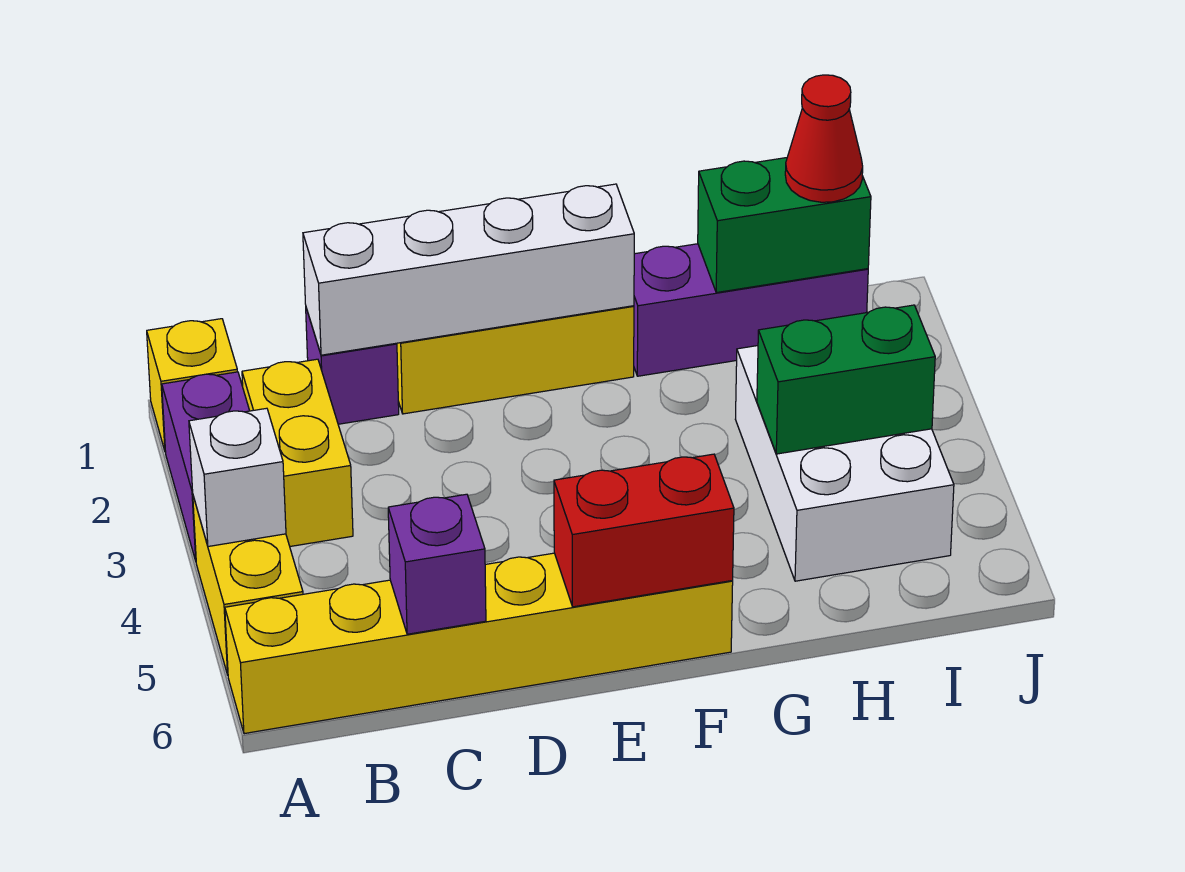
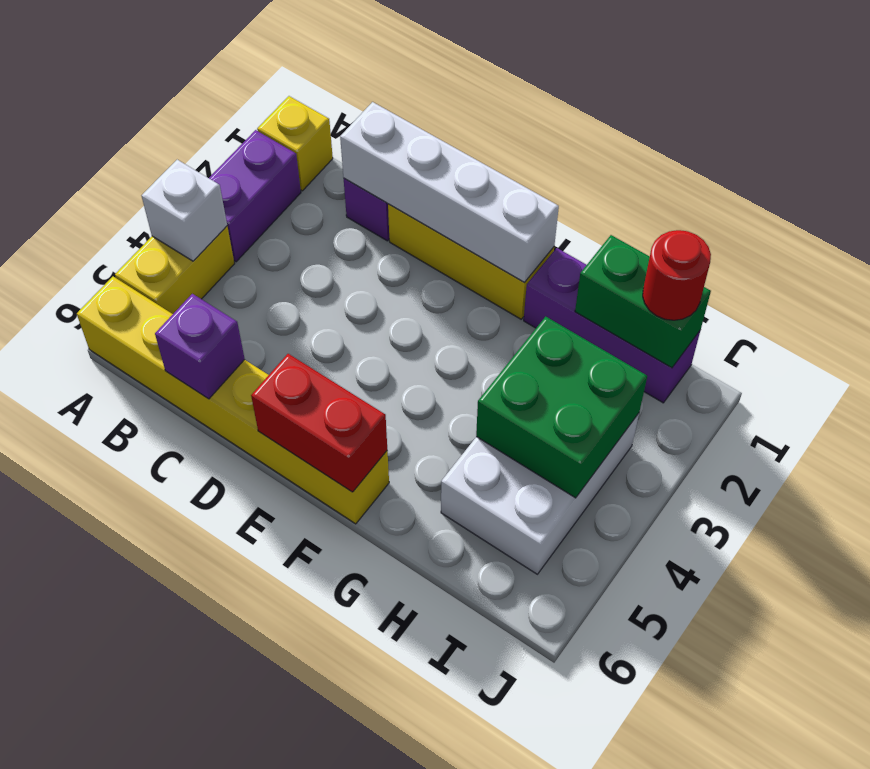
yellow 1x2 brick [242,359,353,546] -> none
green 1x2 brick [757,305,935,454] -> green 2x2 brick [476,317,647,498]
red 1x1 cone [785,75,863,202] -> red 1x1 round brick [643,230,711,320]

